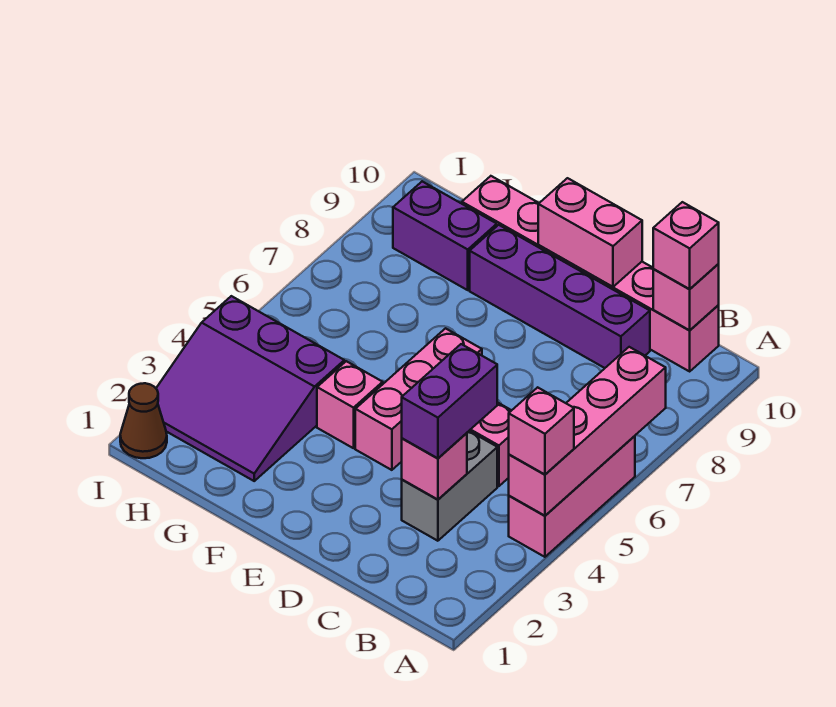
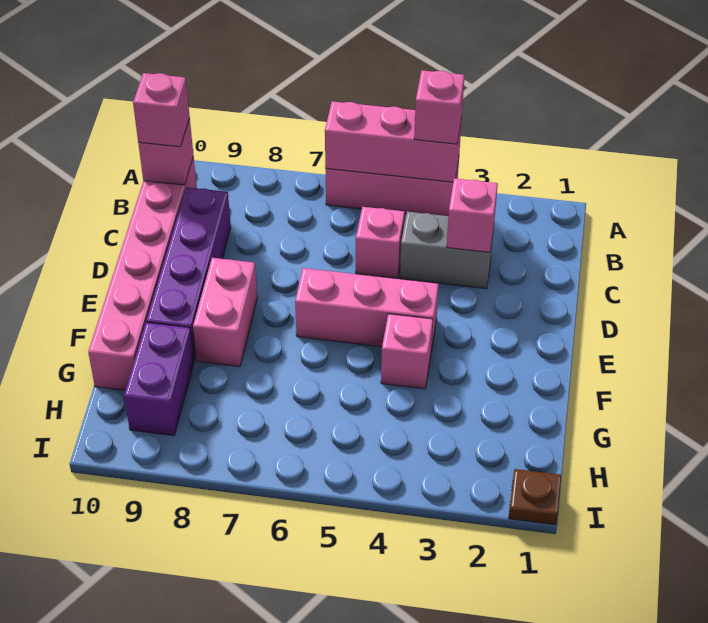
pink 1x4 brick [509,347,666,516] -> pink 1x3 brick [325,101,462,182]
purple 1x2 brick [402,344,497,458] -> none
pink 1x2 brick [538,178,642,287] -> pink 1x2 brick moved to [193,258,257,367]
purple 3x3 slope [156,296,344,481] -> none
brown 1x1 cone [120,383,167,458] -> brown 1x1 plate [509,469,561,525]

